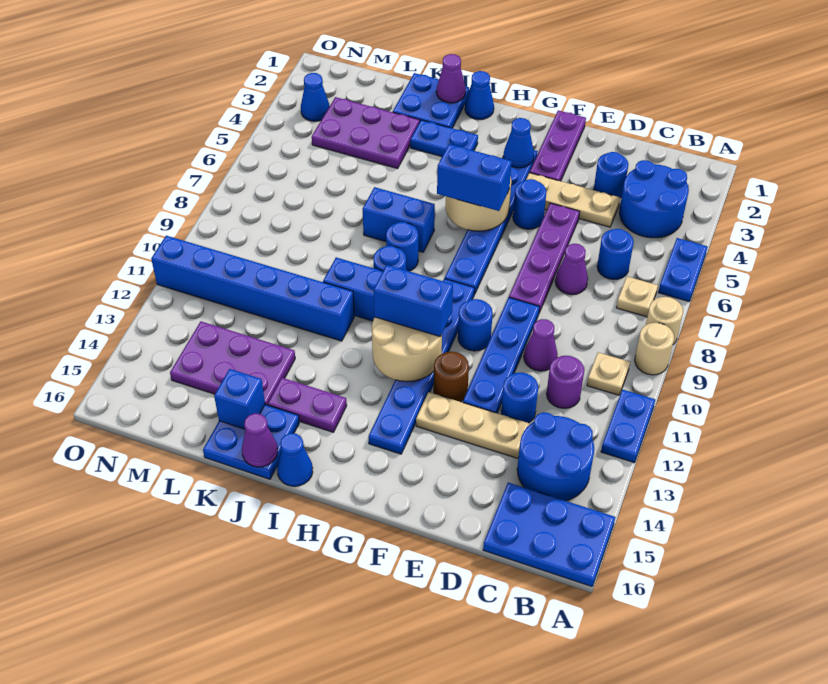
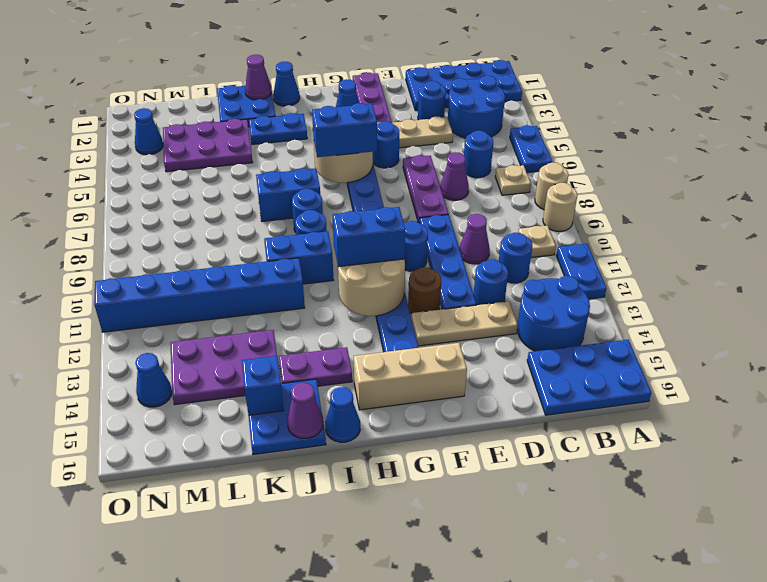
none -> blue 2x4 plate [406,60,522,111]
purple 1x1 round brick [546,356,584,408] -> blue 1x1 round brick [499,233,532,283]
purple 1x4 plate [509,203,580,313] -> purple 1x3 plate [403,155,448,223]
none -> tan 1x3 brick [354,343,467,410]
none -> blue 1x1 cone [135,353,172,407]

